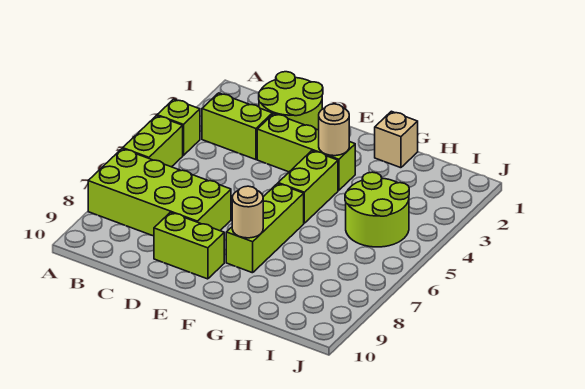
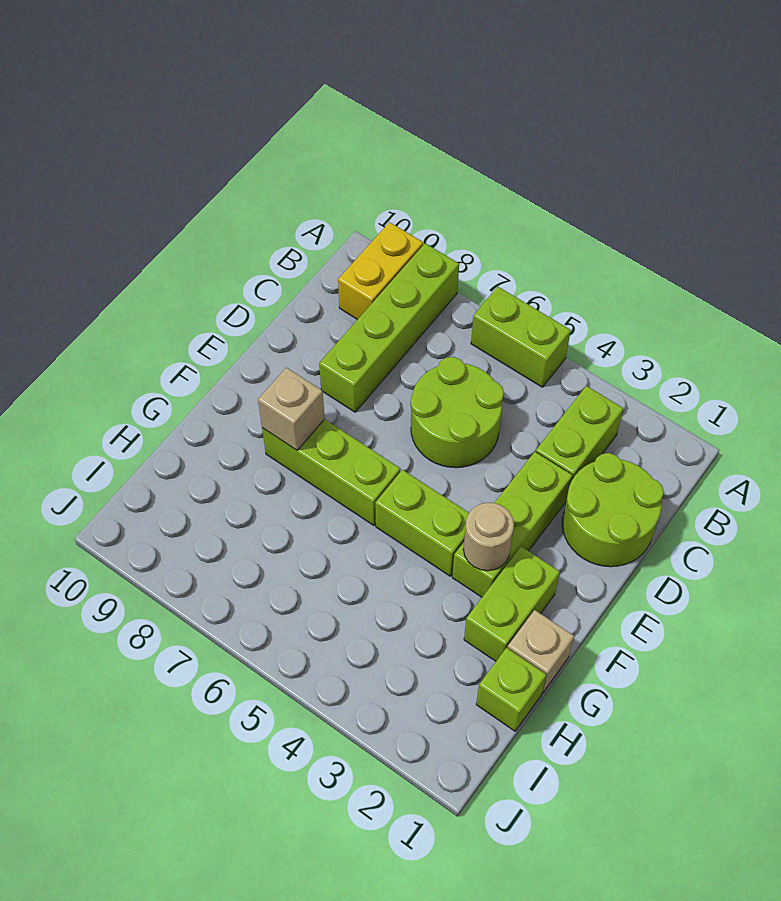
lime 1x1 brick [157,99,200,156] -> lime 1x1 brick moved to [476,648,546,731]
lime 2x4 brick [88,149,231,236] -> lime 1x4 brick [319,243,459,412]
none -> yellow 1x2 brick [338,222,423,320]
lime 1x2 brick [154,212,224,279] -> lime 1x2 brick moved to [464,547,560,661]
tan 1x1 round brick [232,186,263,238] -> tan 1x1 brick [258,368,325,450]
lime 2x2 round brick [345,172,409,247] -> lime 2x2 round brick moved to [410,357,504,468]

